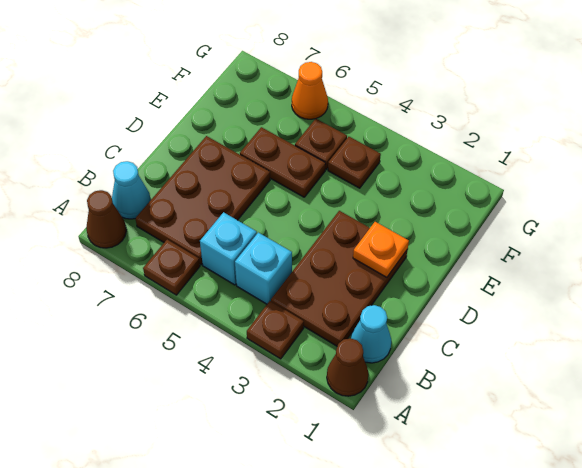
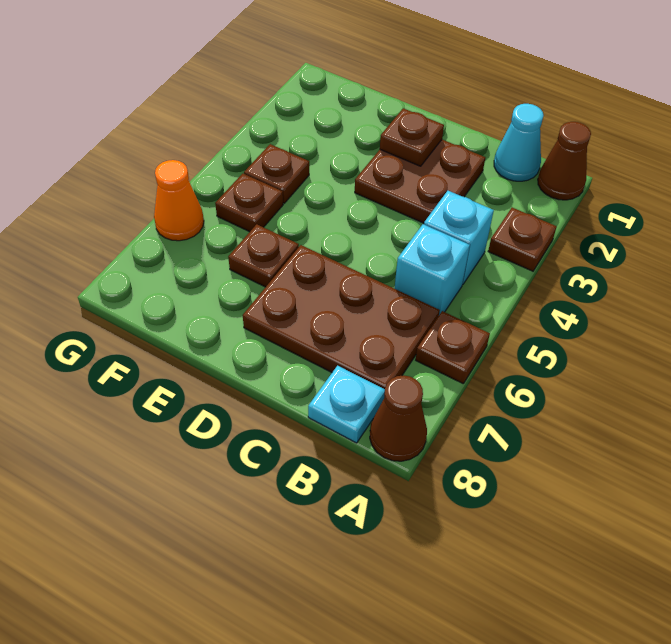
brown 2x3 plate [271,211,408,346] -> brown 2x2 plate [355,140,485,223]
cyan 1x1 cone [112,161,151,219] -> cyan 1x1 plate [308,366,385,443]
orange 1x1 plate [353,222,409,277] -> brown 1x1 plate [380,108,444,166]
brown 1x2 plate [240,127,326,197] -> brown 1x1 plate [228,224,299,287]

